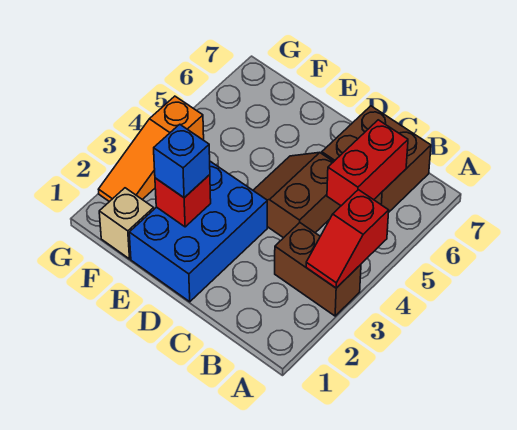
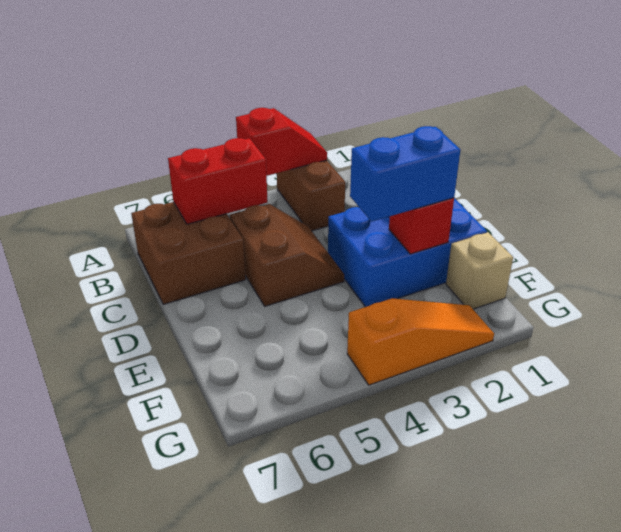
brown 2x2 slope [253,153,341,238] -> brown 2x2 slope turned to [230,204,344,306]
blue 1x1 brick [154,124,210,198] -> blue 1x2 brick [350,126,460,222]

